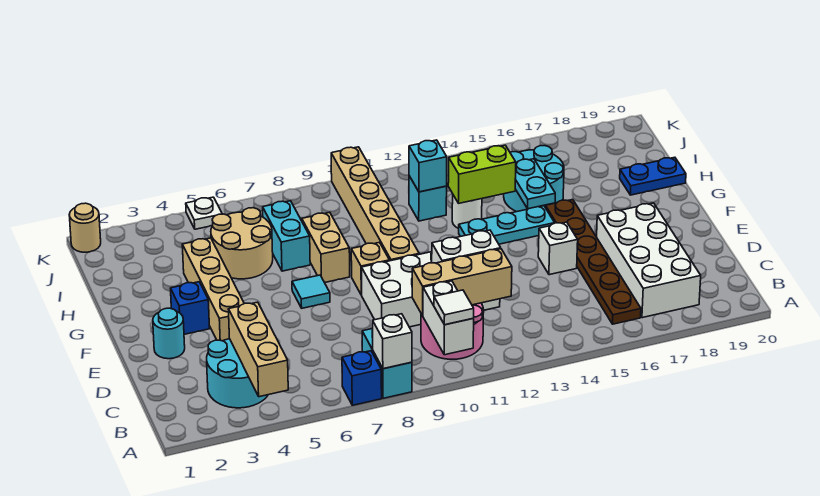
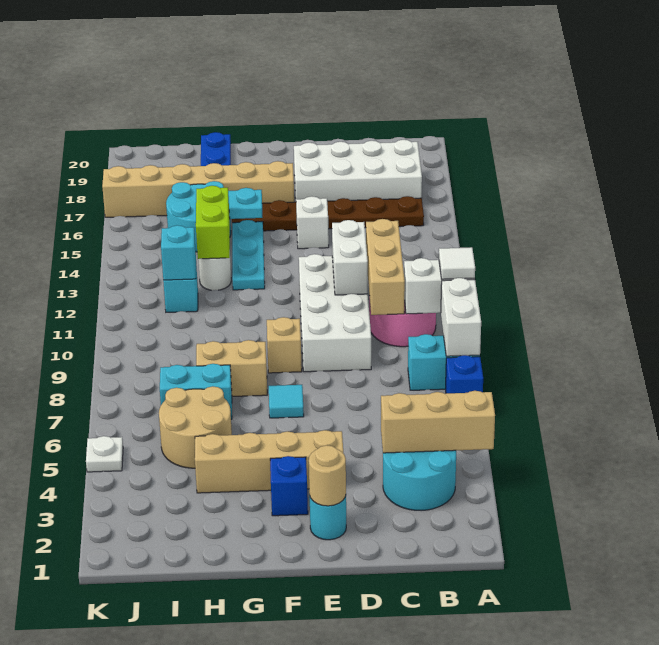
white 1x1 brick [372,314,412,369] -> white 1x2 brick [441,278,481,356]
tan 1x6 brick [331,147,419,261] -> tan 1x6 brick moved to [102,161,294,217]
tan 1x1 round brick [69,203,101,252] -> tan 1x1 round brick moved to [309,445,346,506]

